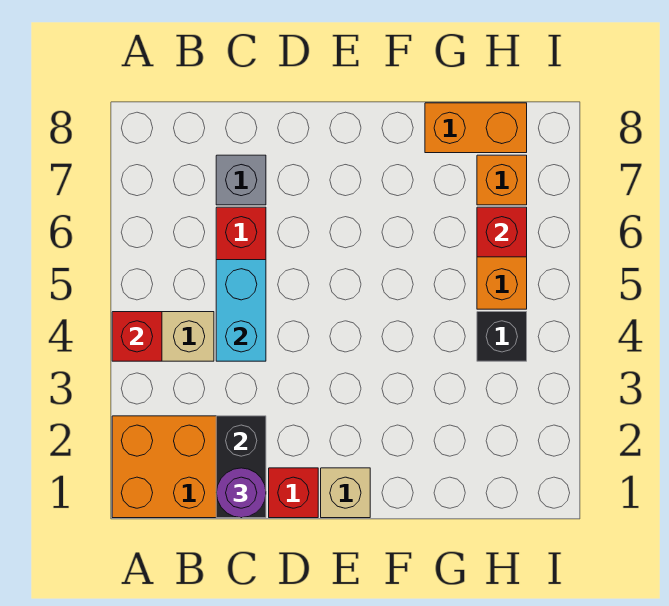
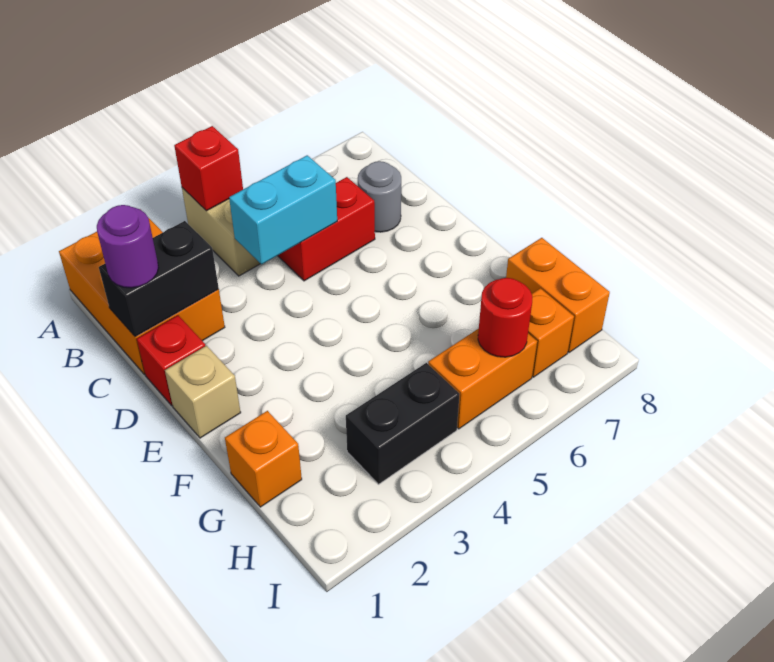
grey 1x1 brick [216,155,266,205] -> grey 1x1 round brick [358,161,401,232]
none -> orange 1x1 brick [225,411,302,507]
black 1x1 brick [477,312,527,361] -> black 1x2 brick [346,363,460,484]
red 1x1 brick [477,207,527,257] -> red 1x1 round brick [478,278,532,357]

